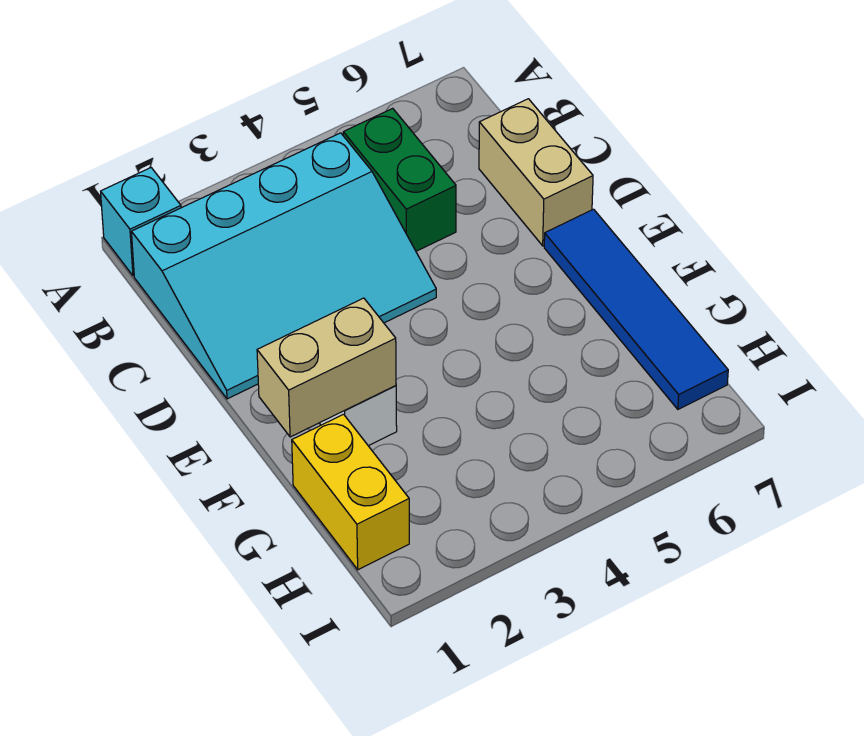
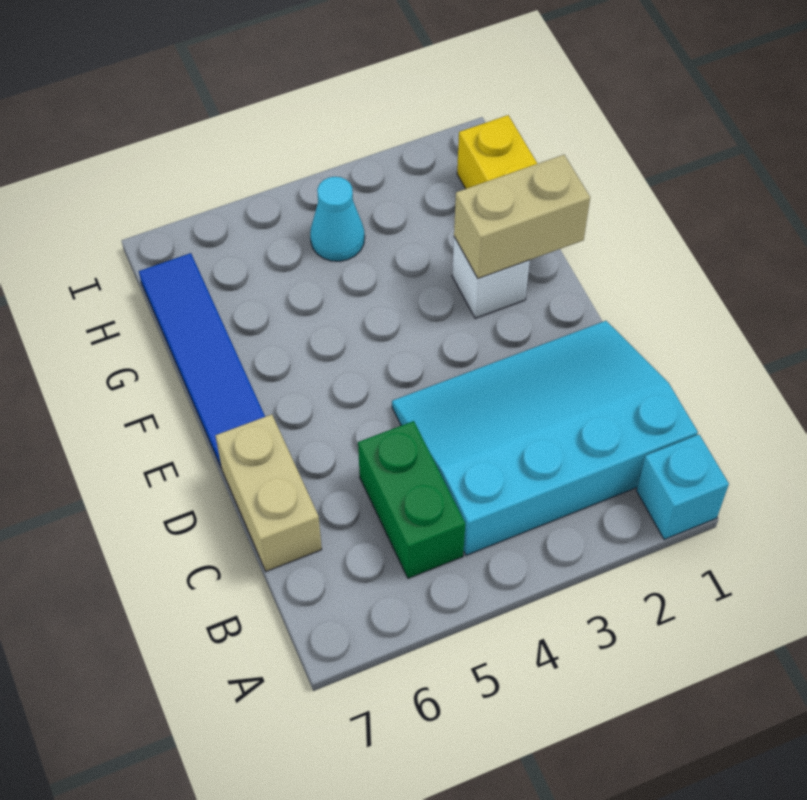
none -> cyan 1x1 cone [310,177,365,261]

